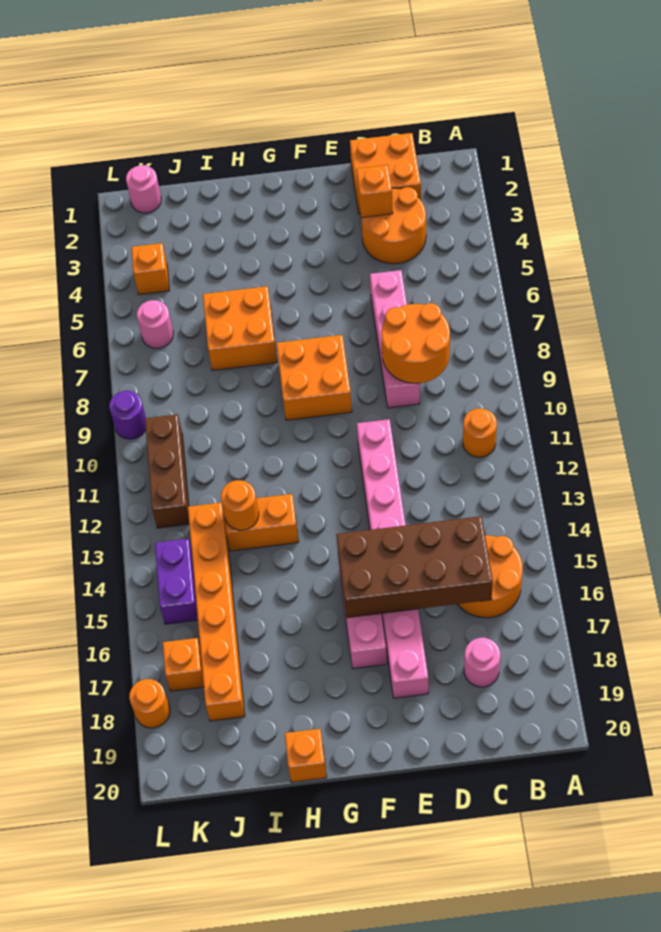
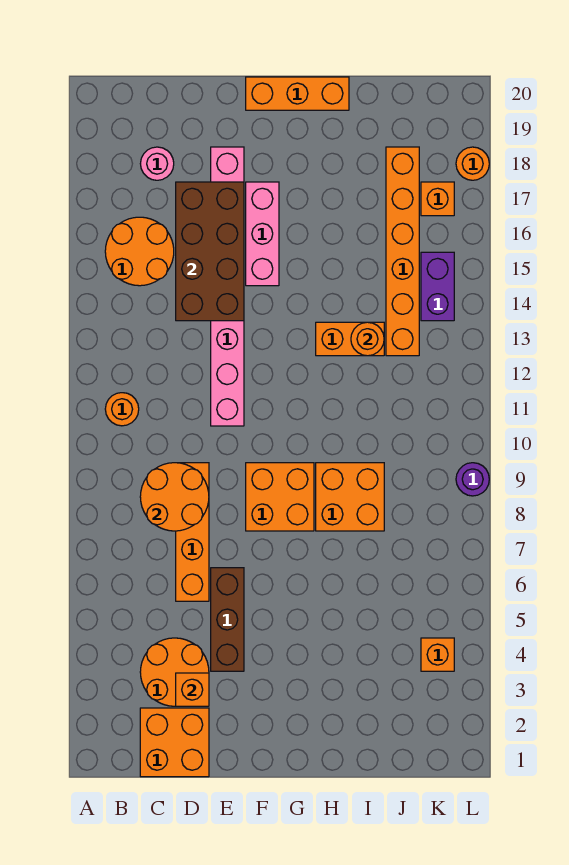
brown 2x4 brick [336,516,493,618] -> brown 2x4 brick turned to [176,182,244,321]
pink 1x4 brick [370,270,420,408] -> orange 1x4 brick [176,463,209,601]
orange 2x2 brick [203,286,277,371] -> orange 2x2 brick moved to [316,463,384,531]
orange 1x1 brick [285,729,327,782] -> orange 1x3 brick [246,77,349,110]
pink 1x1 round brick [126,165,161,213] -> none
pink 1x1 round brick [137,300,173,348] -> none
brown 1x3 brick [145,414,189,528] -> brown 1x3 brick moved to [211,568,244,671]

